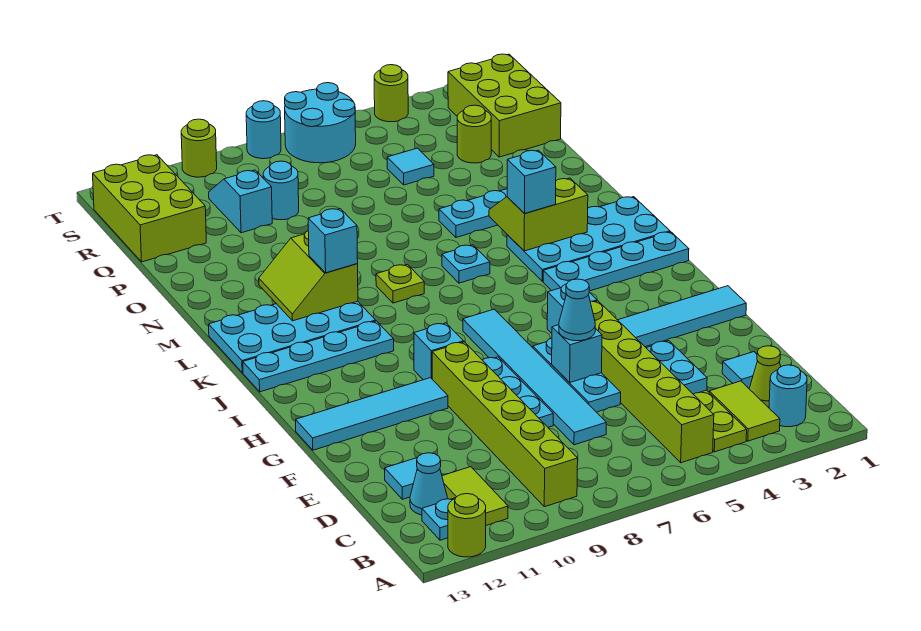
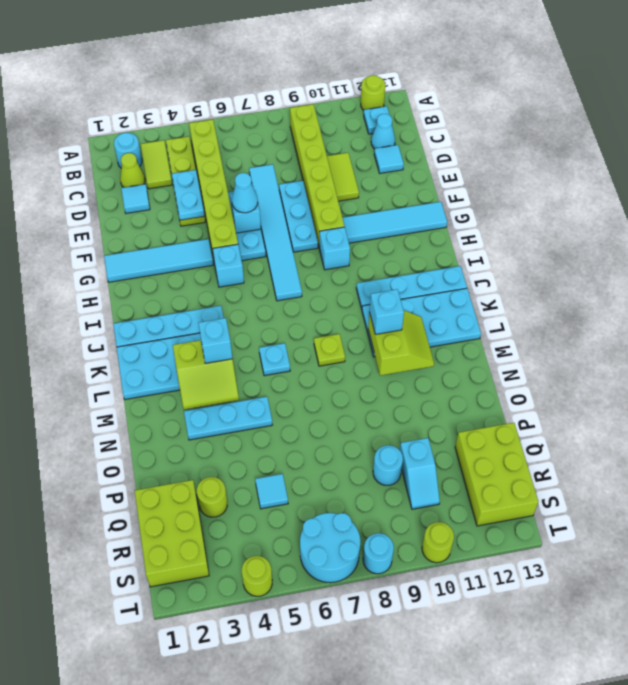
lime 1x2 tile [442,467,508,525] -> lime 1x2 tile moved to [327,153,359,201]

